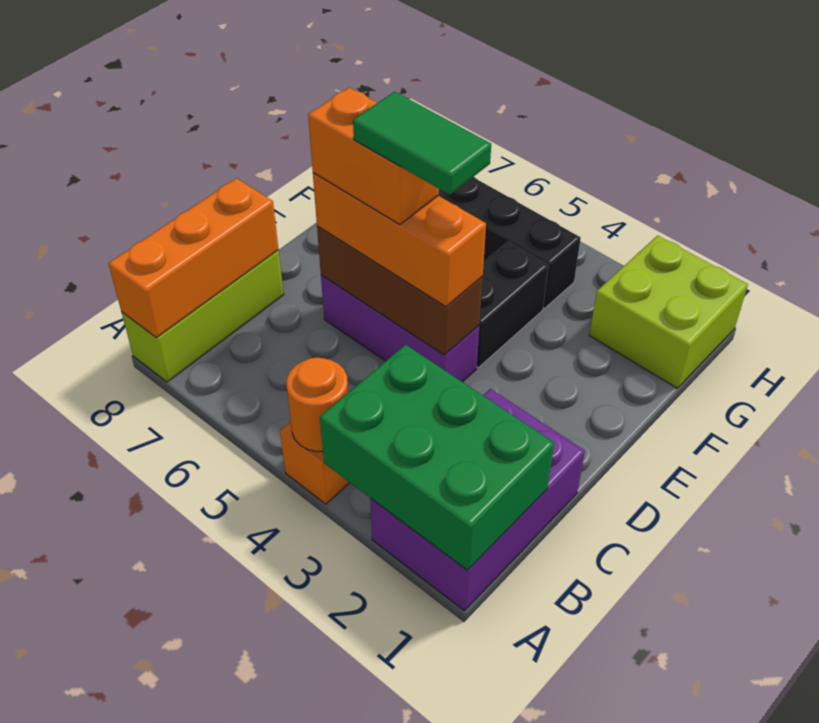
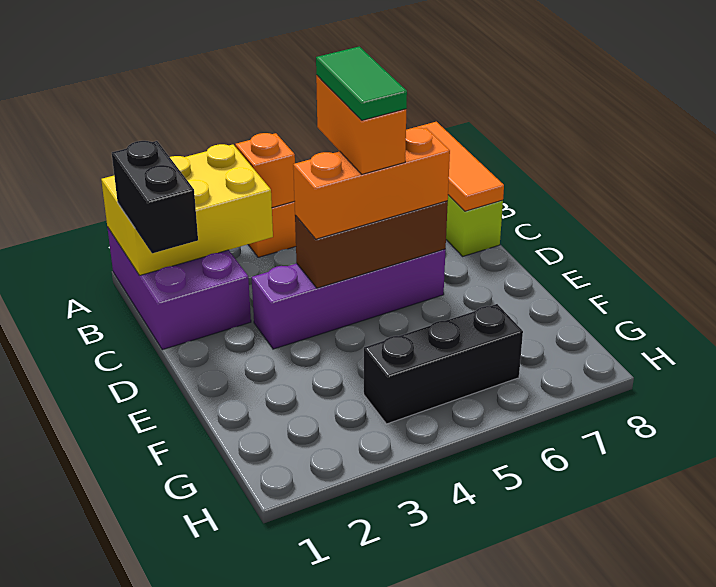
green 2x3 brick [320,345,554,570] -> yellow 2x3 brick [101,144,273,275]
orange 1x1 round brick [287,357,348,452] -> orange 1x1 brick [235,133,295,208]
orange 1x3 brick [109,178,279,338] -> orange 1x3 tile [415,122,504,211]
purple 1x3 brick [321,275,479,382] -> purple 1x4 brick [252,249,446,349]
green 1x2 tile [353,92,491,195] -> green 1x2 tile turned to [316,46,407,120]
orange 1x2 brick [308,87,439,225] -> orange 1x2 brick turned to [316,75,406,174]
black 1x2 brick [477,242,548,368] -> black 1x2 brick moved to [112,141,198,253]
lime 2x2 brick [589,236,748,388] -> none

